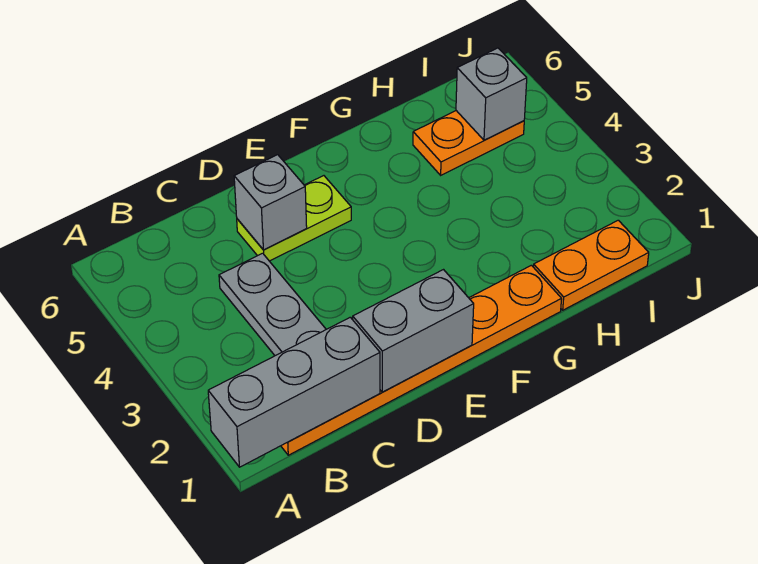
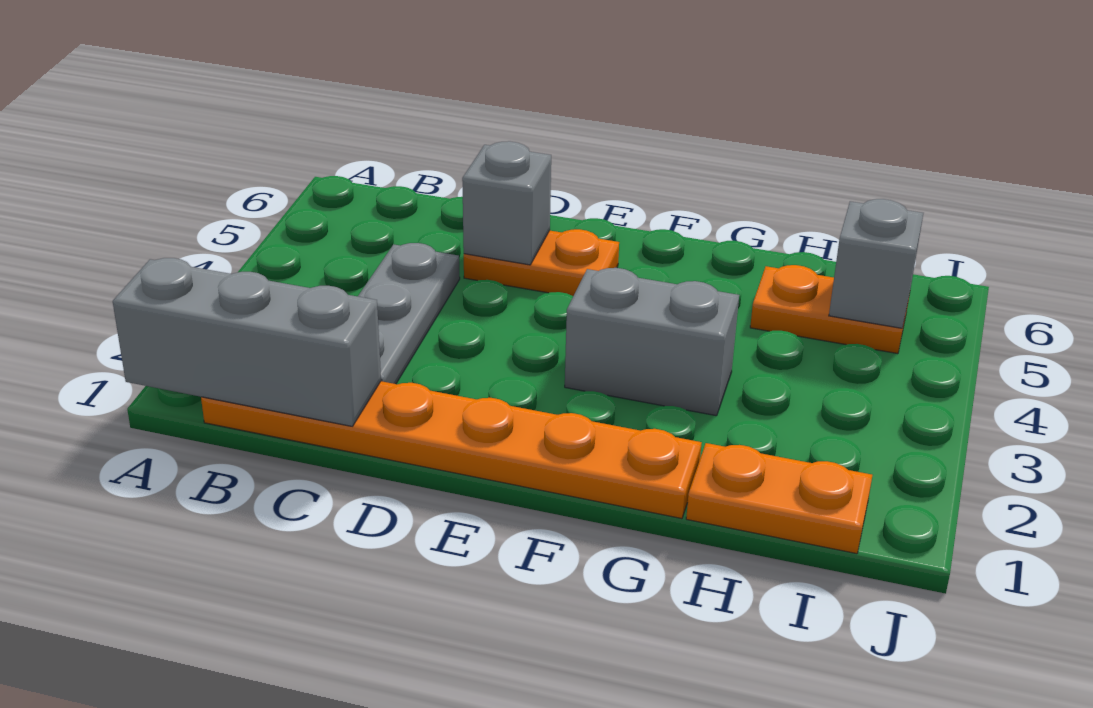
grey 1x2 brick [353,270,474,392] -> grey 1x2 brick moved to [565,268,739,416]
lime 1x2 plate [237,176,351,261] -> orange 1x2 plate [464,229,619,296]

